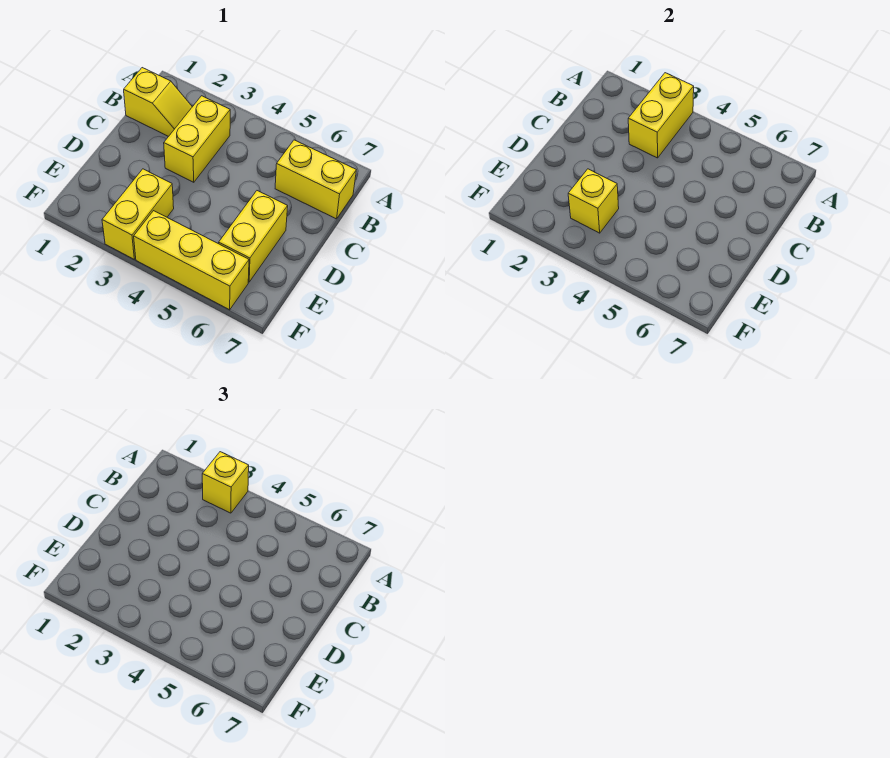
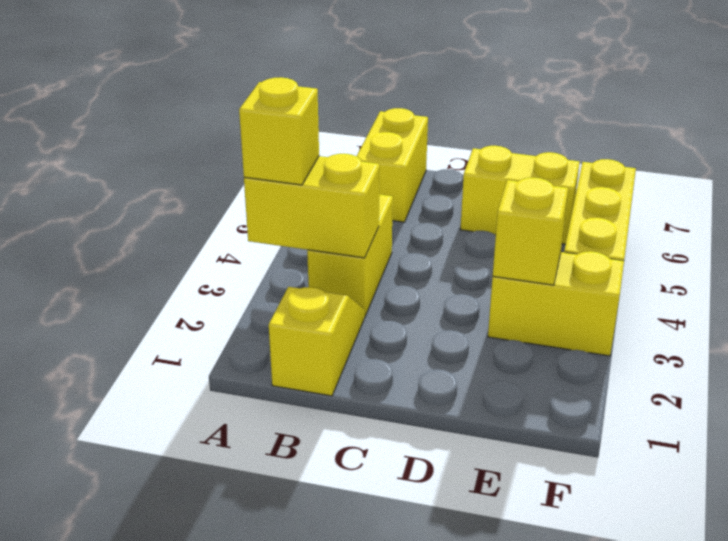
yellow 1x2 brick [164,96,230,182] -> yellow 1x2 brick turned to [307,194,393,318]

